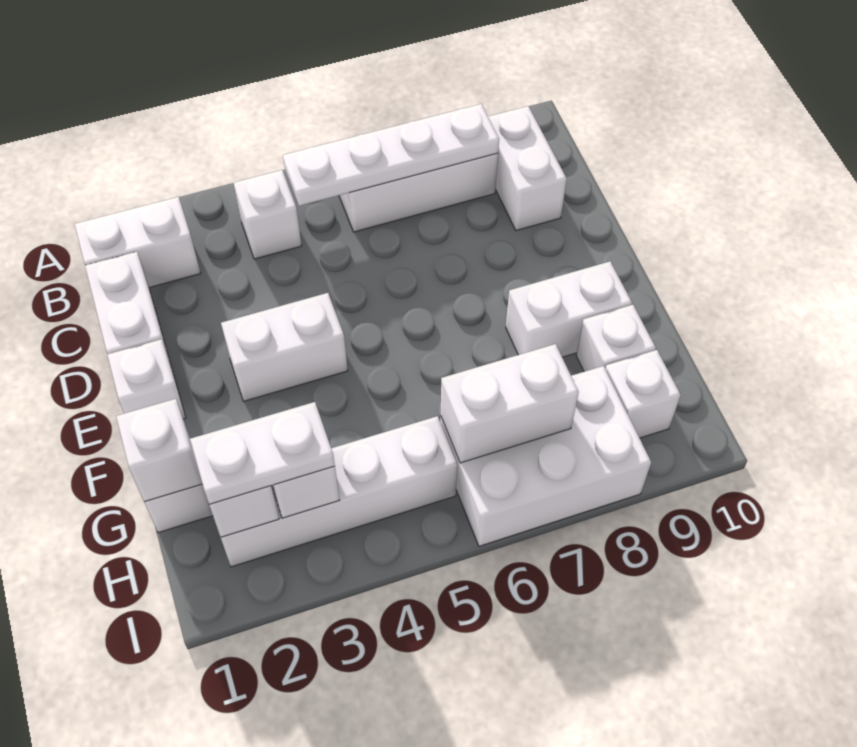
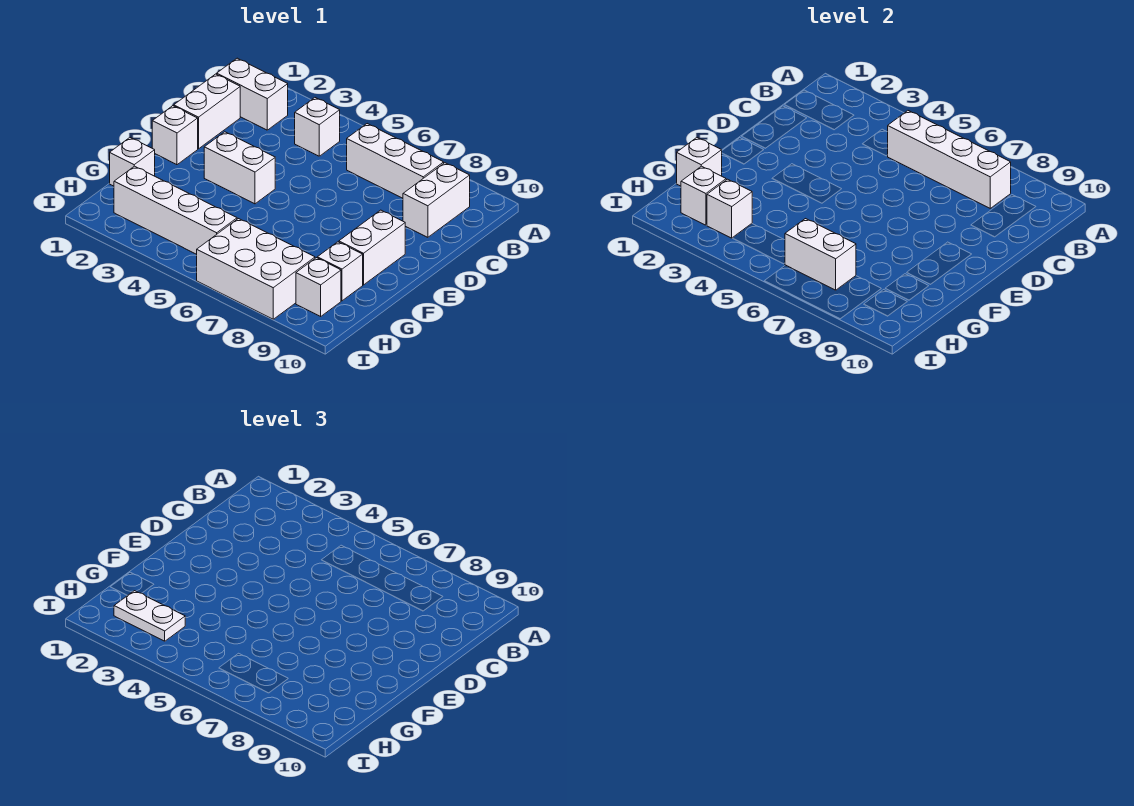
white 1x4 plate [283,104,499,206] -> white 1x4 brick [888,111,1011,208]
white 1x2 brick [506,262,632,357] -> white 1x2 brick turned to [339,210,405,285]

